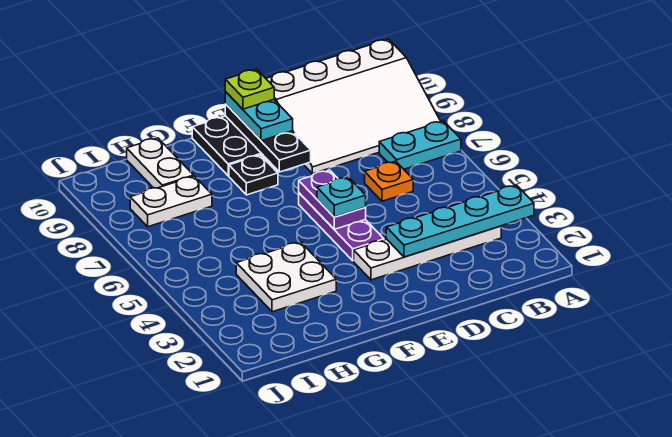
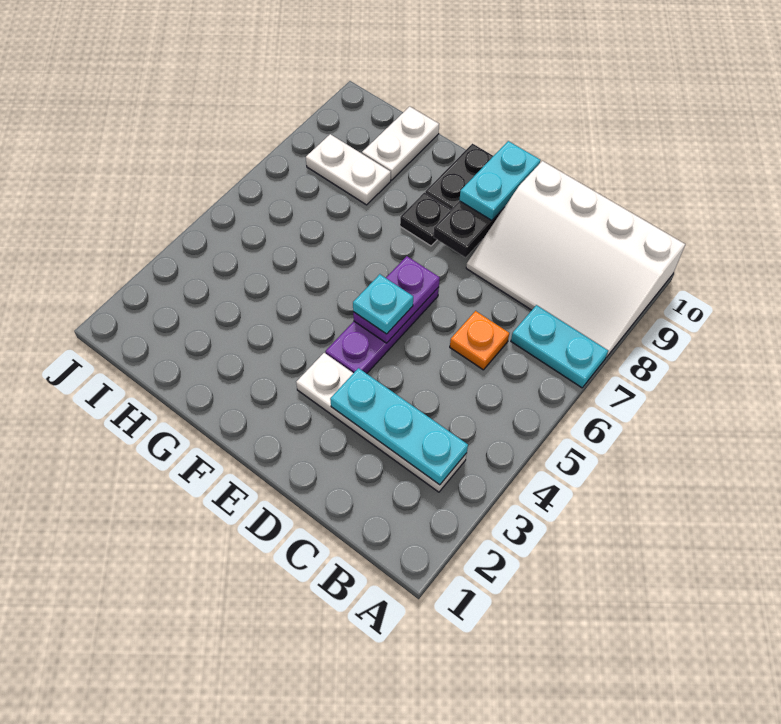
cyan 1x4 plate [386,185,534,257] -> cyan 1x3 plate [330,368,468,485]
lime 1x1 plate [225,69,274,109] -> none
white 2x2 plate [236,242,336,312] -> none

